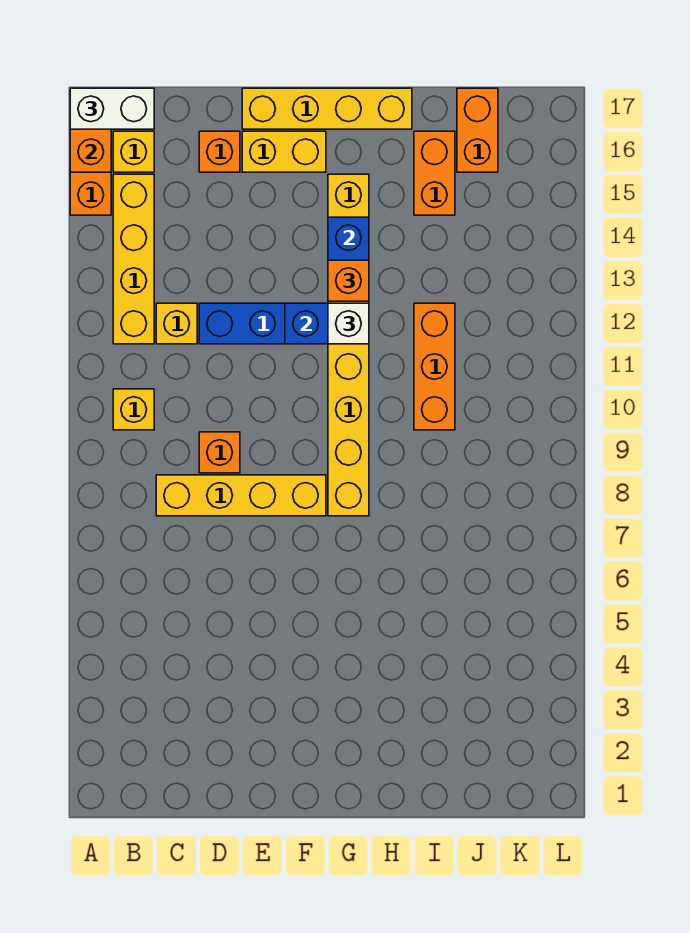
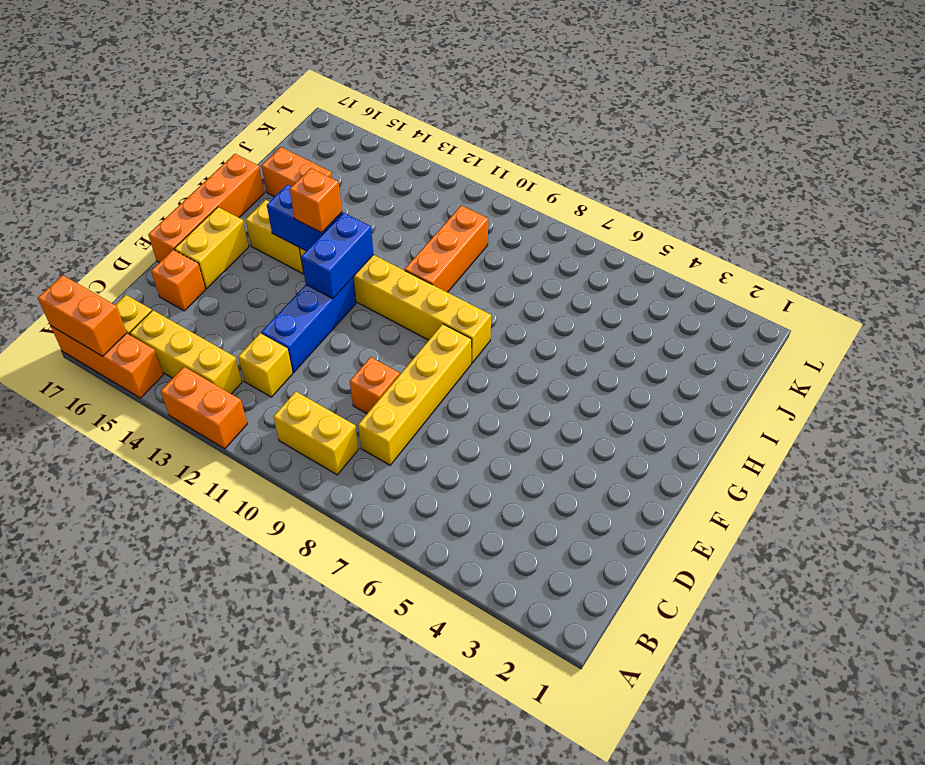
white 1x2 brick [70,88,154,129] -> none
yellow 1x1 brick [113,389,154,430] -> yellow 1x2 brick [273,391,359,475]
yellow 1x4 brick [113,174,154,344] -> yellow 1x3 brick [130,310,242,394]
yellow 1x4 brick [242,88,412,129] -> orange 1x4 brick [148,154,264,263]
white 1x1 brick [328,303,369,344] -> none
orange 1x3 brick [414,303,455,430] -> orange 1x3 brick turned to [405,205,488,292]
orange 1x2 brick [457,88,498,172] -> orange 1x2 brick moved to [161,367,247,449]

